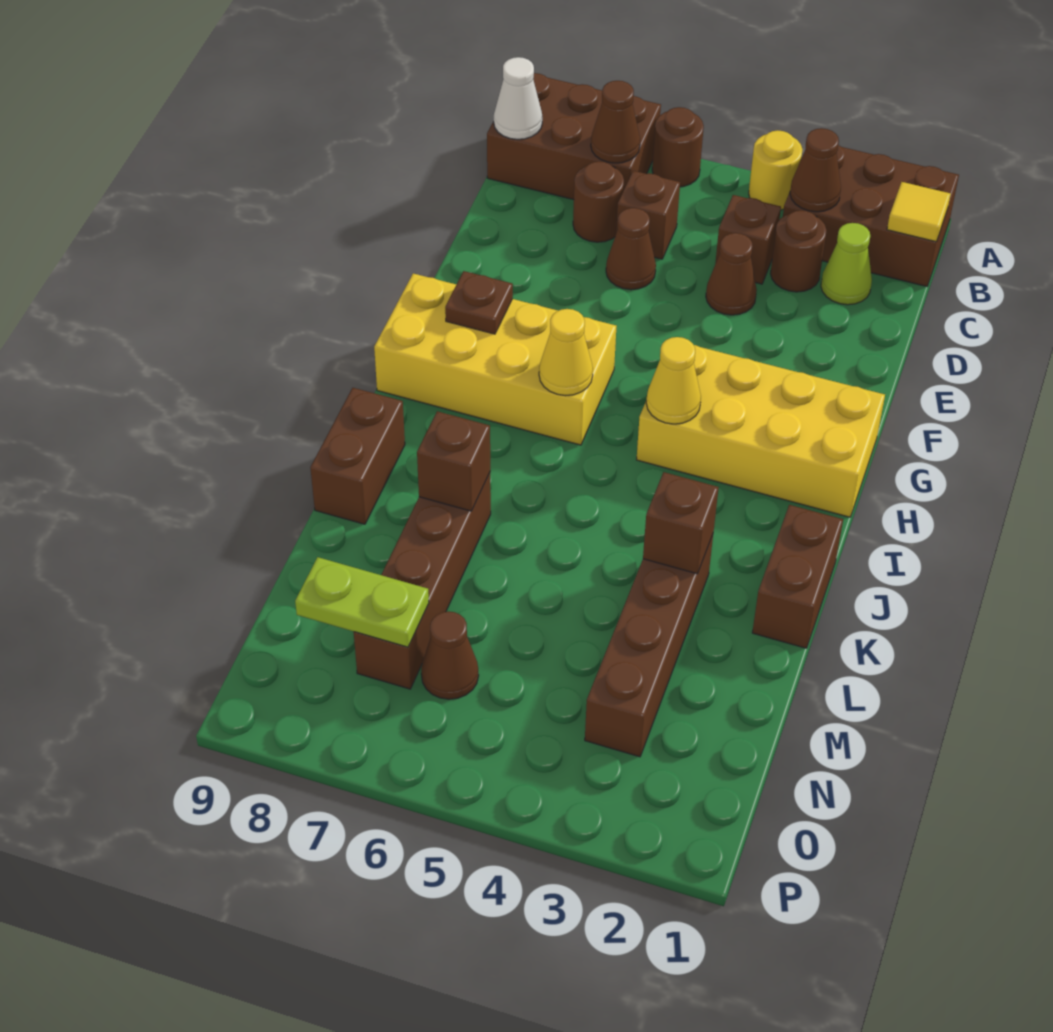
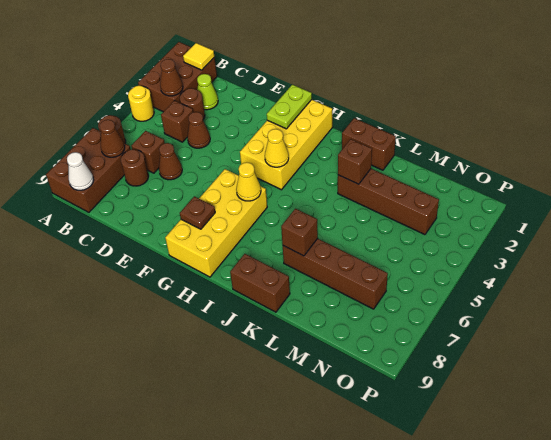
brown 1x1 cone [421,611,479,699] -> none
lime 1x2 plate [295,557,429,647] -> lime 1x2 plate moved to [267,85,312,129]

